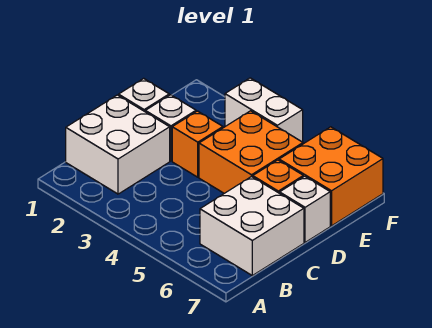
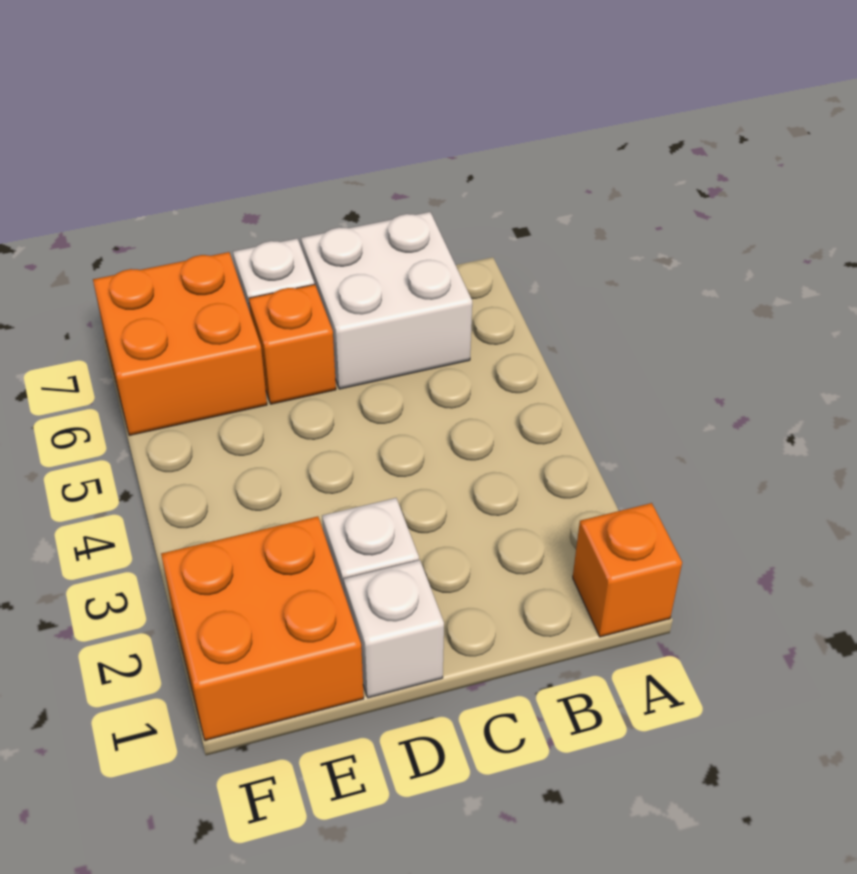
white 2x2 brick [66,95,170,194] -> none
orange 1x1 brick [172,111,223,177] -> orange 1x1 brick moved to [573,503,682,637]
orange 2x2 brick [199,111,303,193] -> orange 2x2 brick moved to [161,516,364,741]
white 1x2 brick [225,78,303,142] -> none

